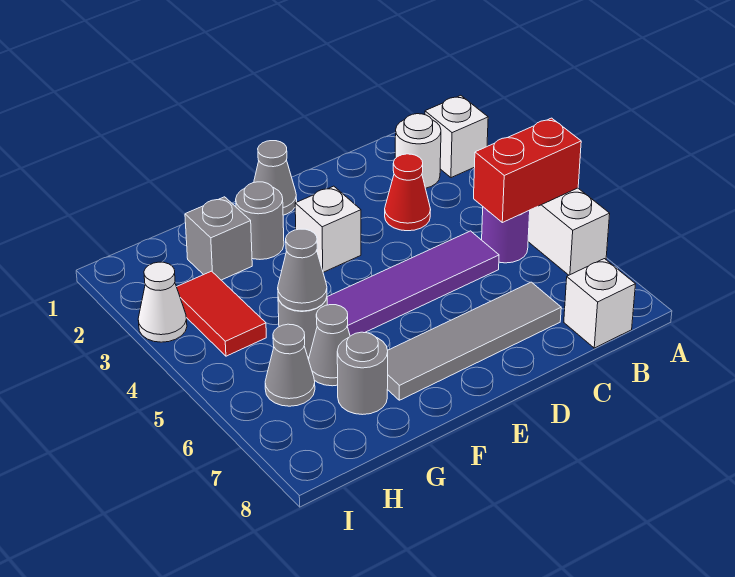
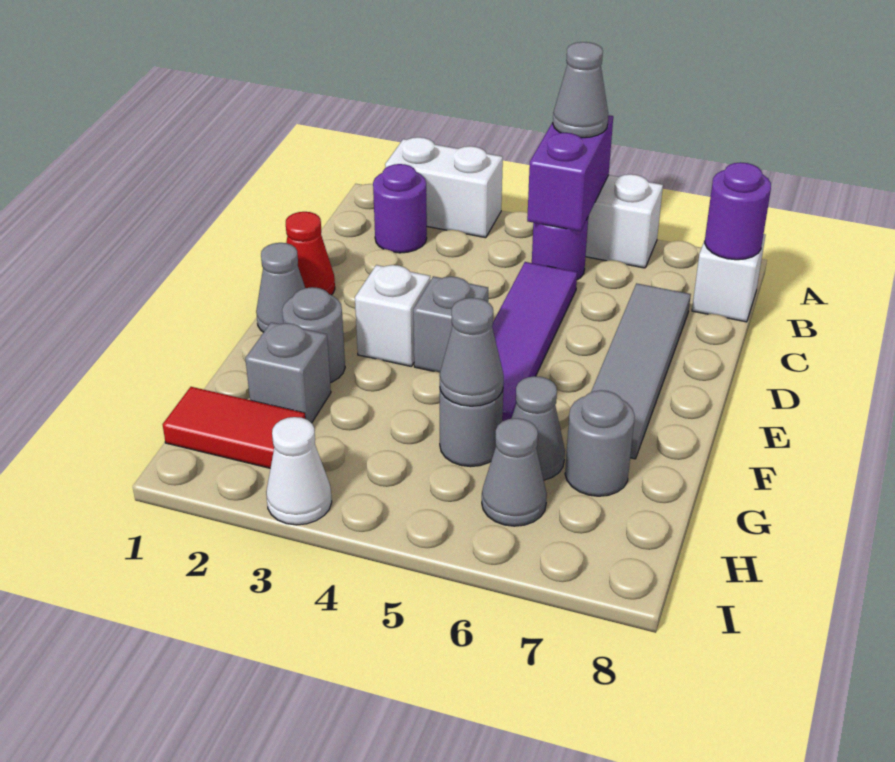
white 1x1 brick [425,95,488,178] -> white 1x2 brick [385,137,503,238]
red 1x2 brick [474,118,581,223] -> purple 1x2 brick [527,115,613,231]
none -> grey 1x1 cone [553,42,608,138]
white 1x1 round brick [395,114,441,188] -> purple 1x1 round brick [373,164,427,253]
none -> purple 1x1 round brick [705,162,771,260]
red 1x1 cone [385,154,431,231] -> red 1x1 cone moved to [286,212,335,295]
none -> grey 1x1 brick [413,276,488,373]
red 1x2 tile [177,271,266,356] -> red 1x2 tile moved to [163,387,305,468]

